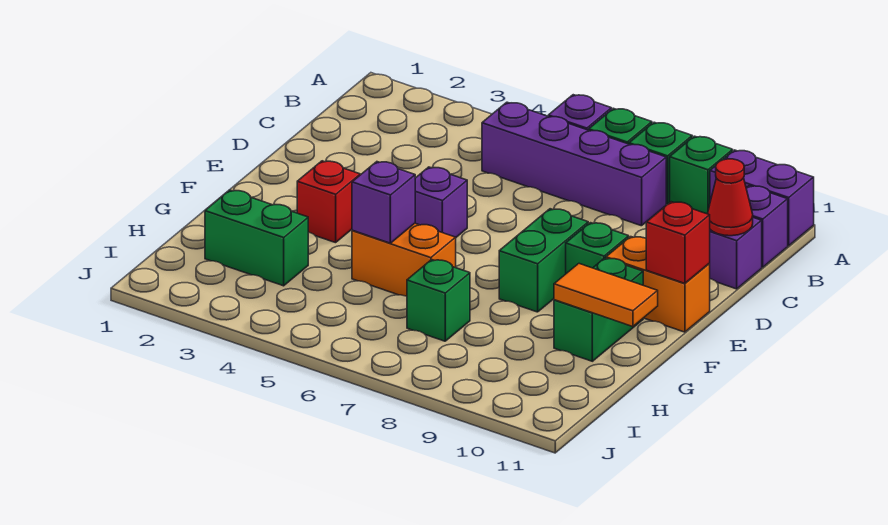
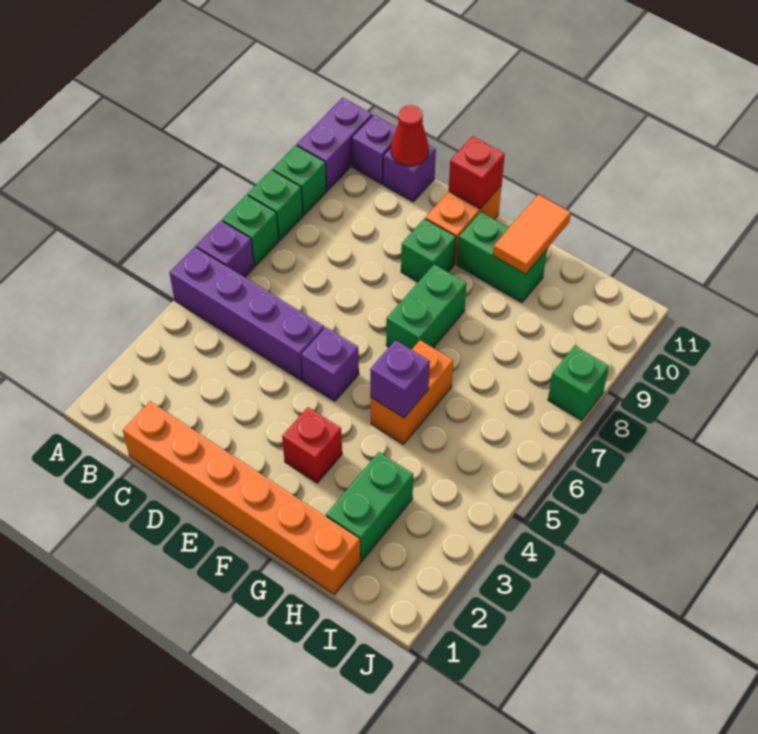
purple 1x4 brick [482,102,666,226] -> purple 1x4 brick turned to [169,247,324,380]
none -> orange 1x6 brick [123,401,360,595]
green 1x2 brick [499,209,588,312] -> green 1x2 brick turned to [386,264,467,350]
green 1x1 brick [407,260,470,341] -> green 1x1 brick moved to [548,346,609,420]

